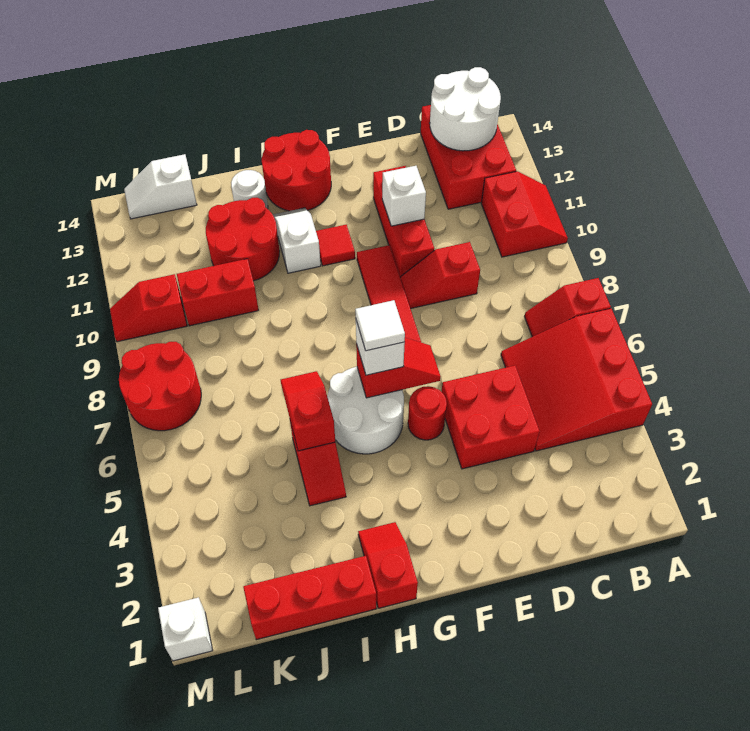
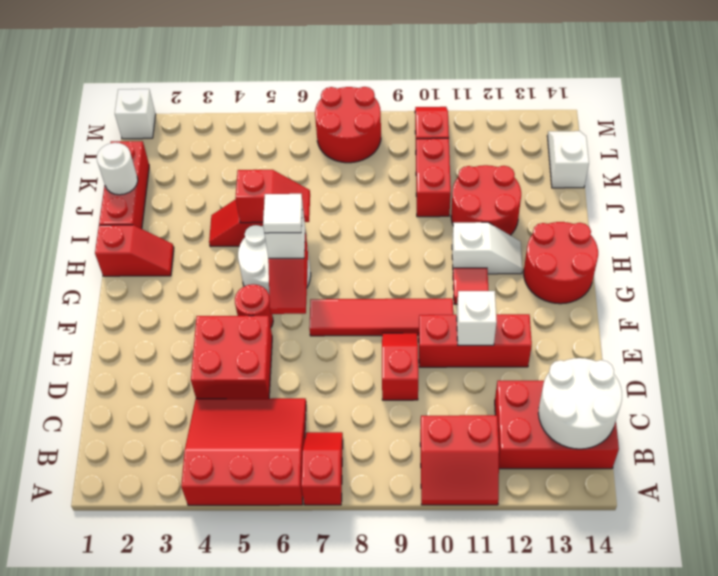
white 1x1 round brick [231,170,268,209] -> white 1x1 round brick moved to [97,143,138,195]

